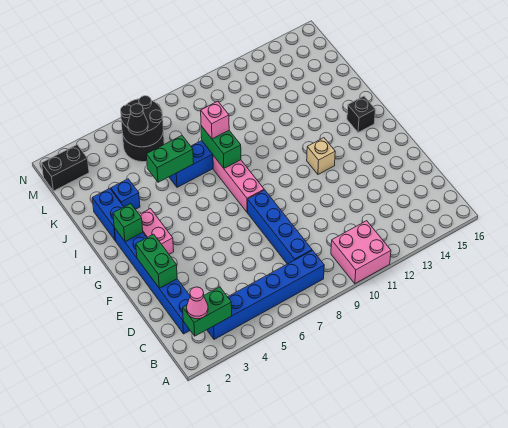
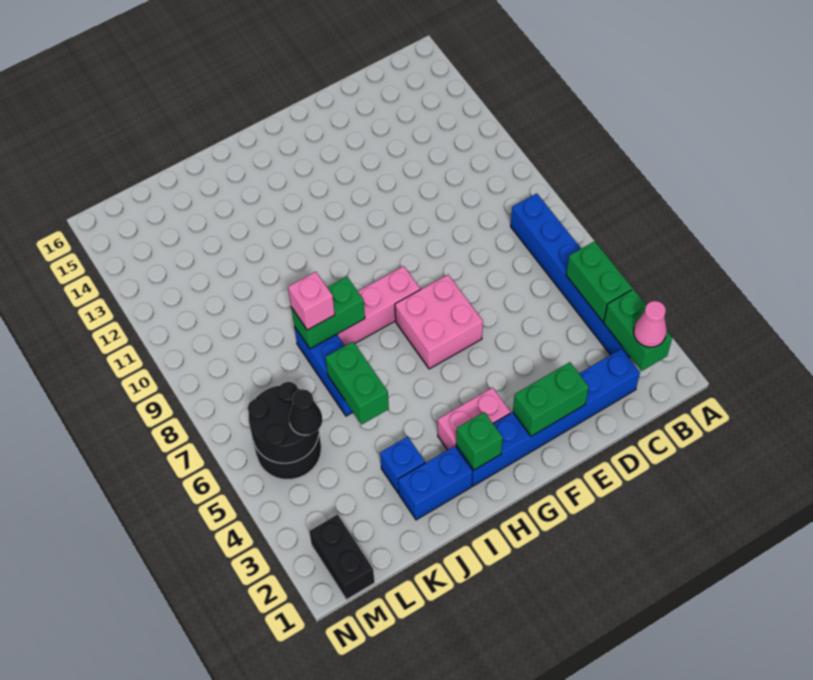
pink 2x2 brick [331,221,391,284] -> pink 2x2 brick moved to [395,275,483,369]
none -> green 1x2 brick [566,241,632,322]
blue 1x4 brick [248,190,312,264] -> none
tan 1x1 brick [307,138,335,174] -> none
black 1x1 brick [347,96,375,132] -> none

